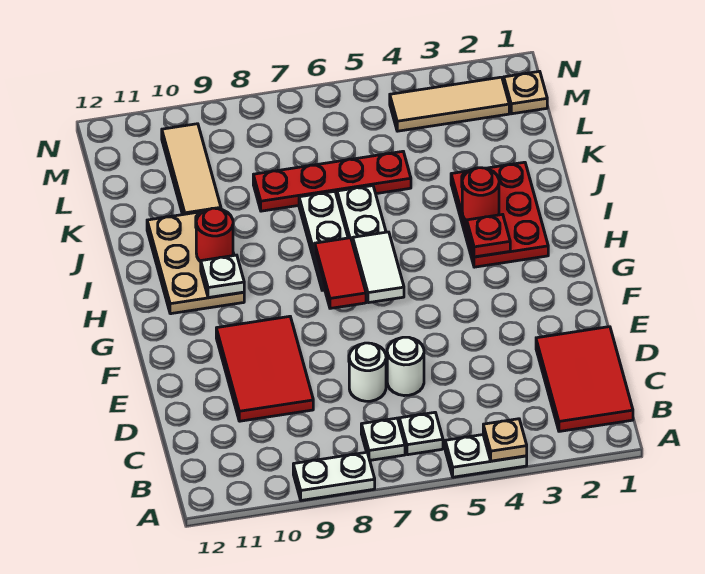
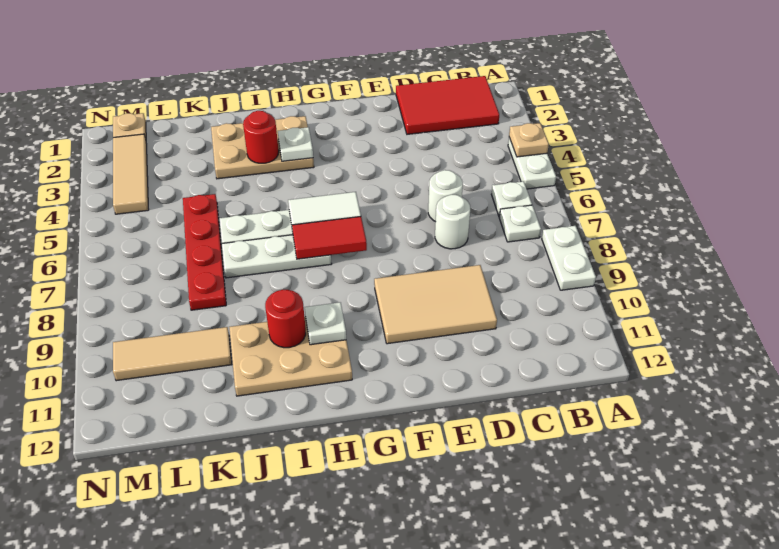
red 2x3 tile [216,316,313,421] -> tan 2x3 tile [374,265,497,344]
red 2x3 plate [451,162,548,267] -> tan 2x3 plate [211,116,314,179]
red 1x1 plate [467,214,510,257] -> white 1x1 plate [278,127,313,161]

